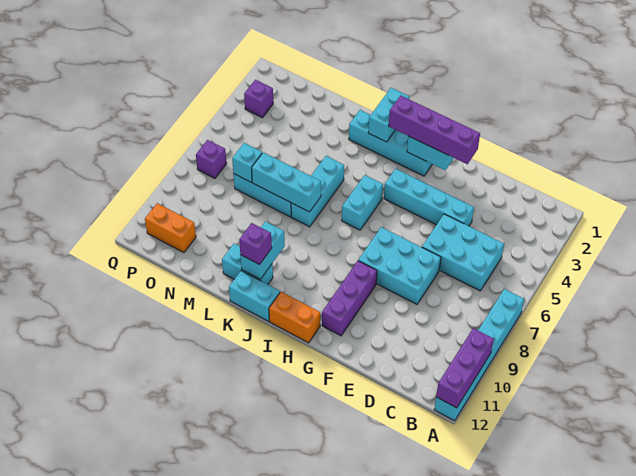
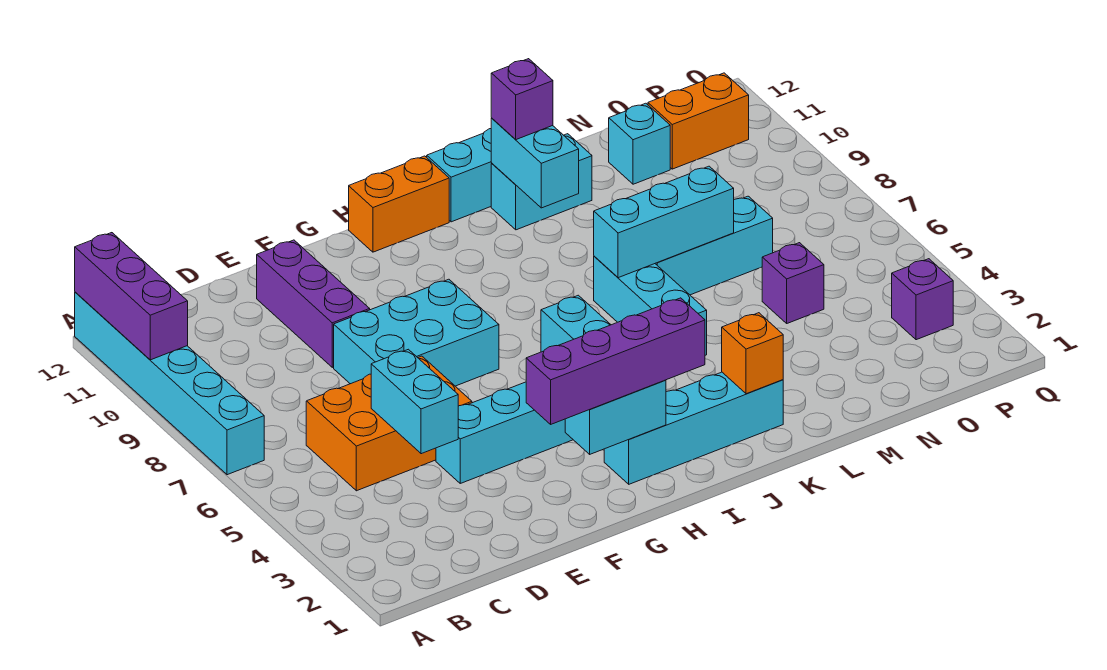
cyan 2x3 brick [422,214,504,291] -> orange 2x3 brick [306,356,472,491]
purple 1x3 brick [322,261,377,336] -> purple 1x3 brick moved to [257,240,370,367]
cyan 1x2 brick [368,88,409,142] -> cyan 1x2 brick moved to [371,349,458,454]
none -> orange 1x1 brick [722,313,783,394]
cyan 1x1 brick [232,143,262,183] -> cyan 1x1 brick moved to [609,103,670,184]
purple 1x1 brick [196,140,227,178] -> purple 1x1 brick moved to [762,243,824,323]

